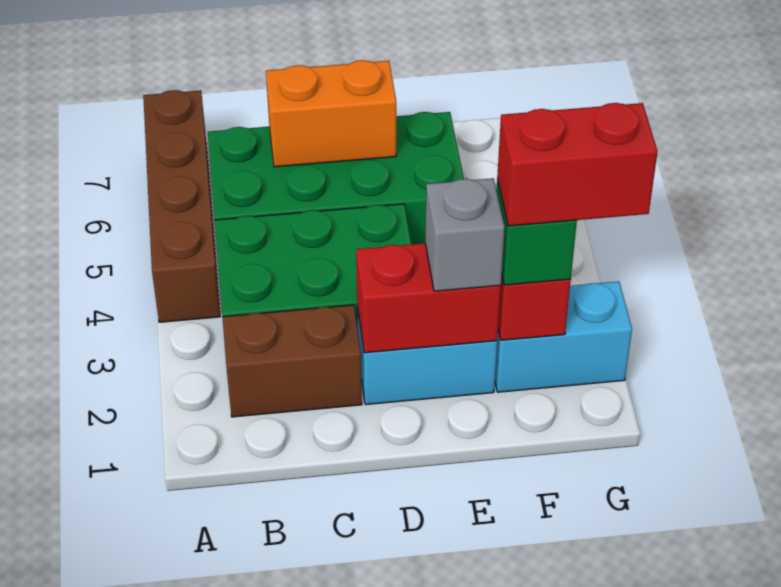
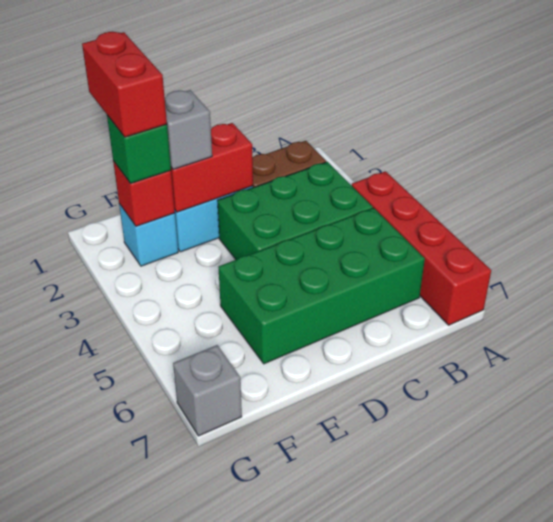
brown 1x4 brick [143,90,220,322] -> red 1x4 brick [352,171,491,325]
orange 1x2 brick [266,60,396,167] -> none
cyan 1x2 brick [495,281,632,392] -> cyan 1x1 brick [119,204,178,266]
red 1x2 brick [497,103,658,226] -> red 1x2 brick turned to [82,32,167,137]
none -> grey 1x1 brick [173,345,242,436]

